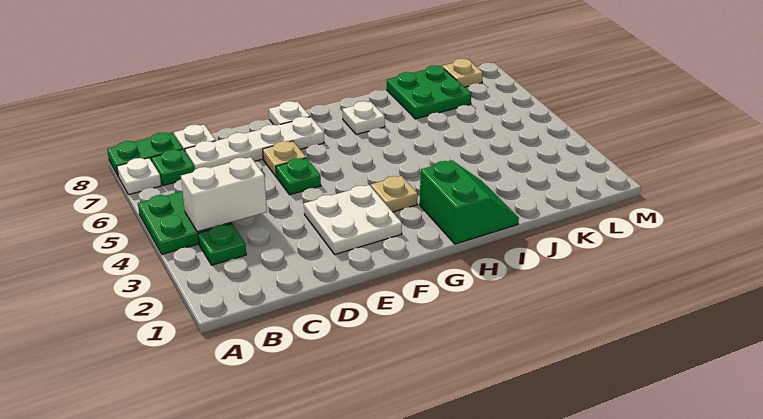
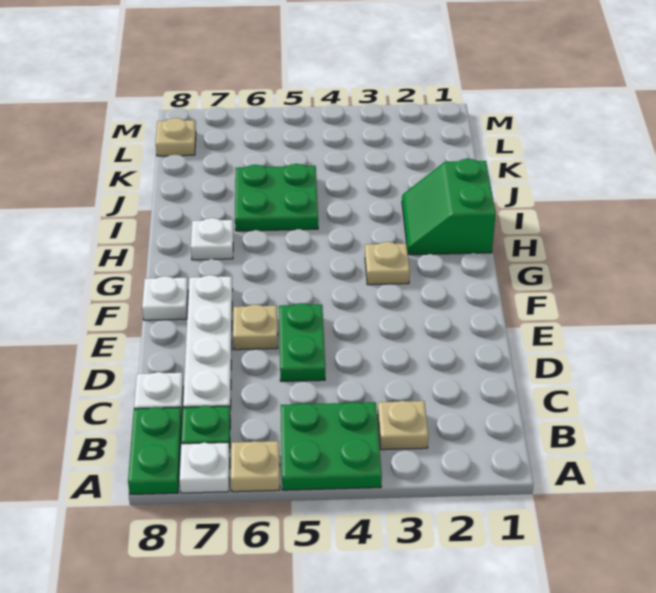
none -> tan 1x1 plate [231,441,280,492]
green 1x1 plate [198,224,246,265] -> tan 1x1 plate [378,401,428,450]
white 1x2 brick [181,157,267,232] -> none
white 2x2 plate [304,185,402,254] -> none
green 1x1 plate [276,158,321,195] -> green 1x2 plate [279,303,325,381]
green 2x2 slope [420,160,519,244] -> green 2x2 slope turned to [402,159,496,255]
green 2x2 plate [387,65,471,119] -> green 2x2 plate moved to [235,164,318,231]

